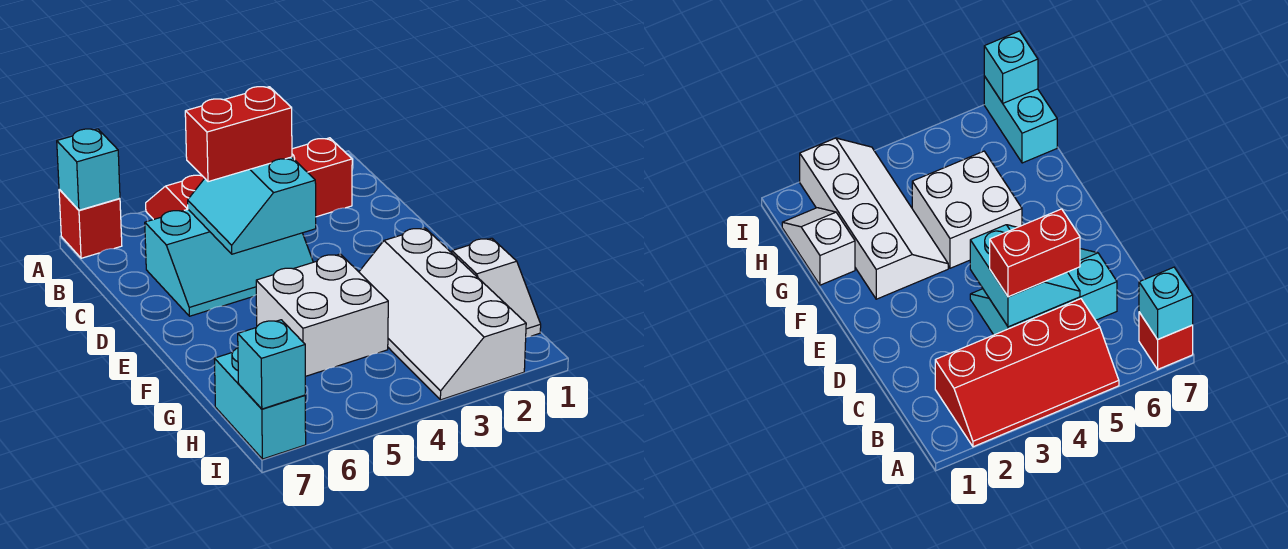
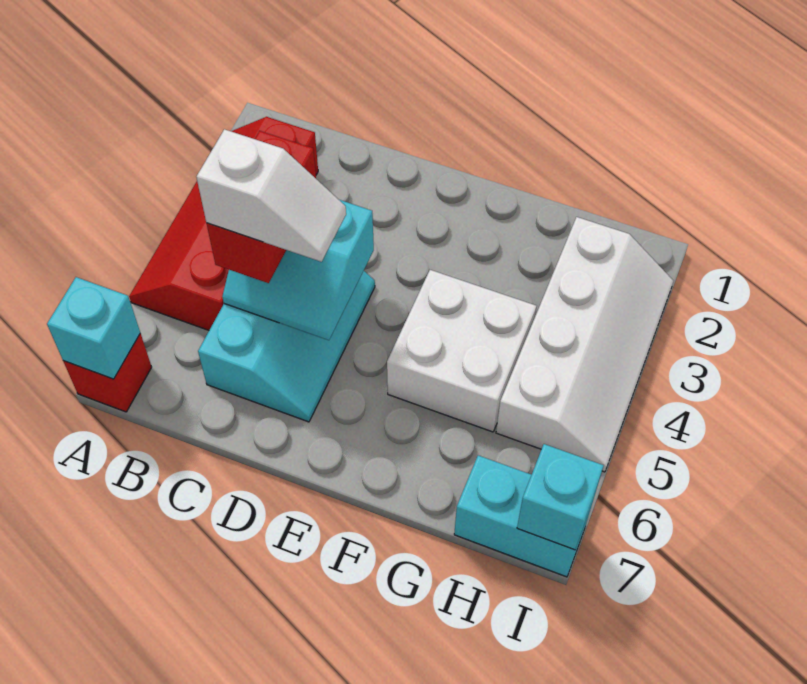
white 2x4 slope [359,228,526,400] -> white 2x4 slope turned to [496,217,673,472]
white 1x2 slope [452,238,541,337] -> white 1x2 slope moved to [197,129,346,262]

